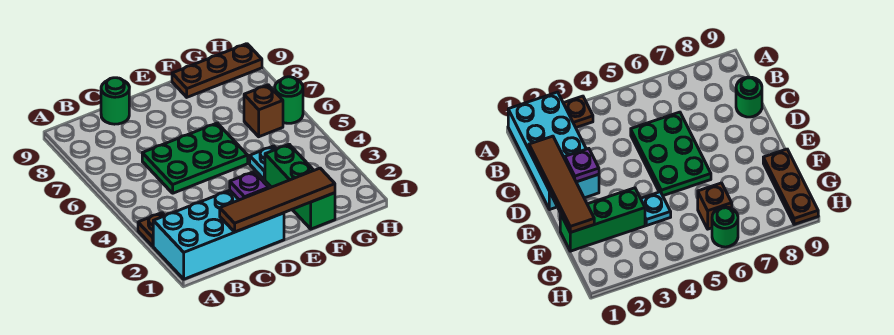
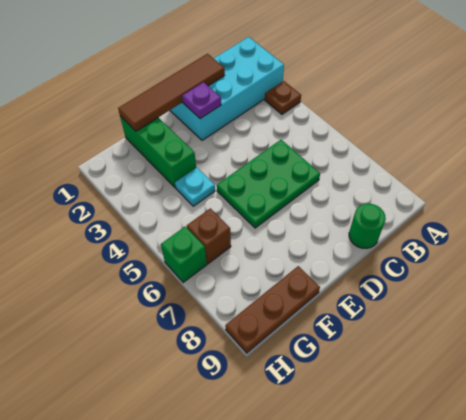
green 1x1 round brick [275,77,303,123] -> green 1x1 brick [161,226,207,282]

